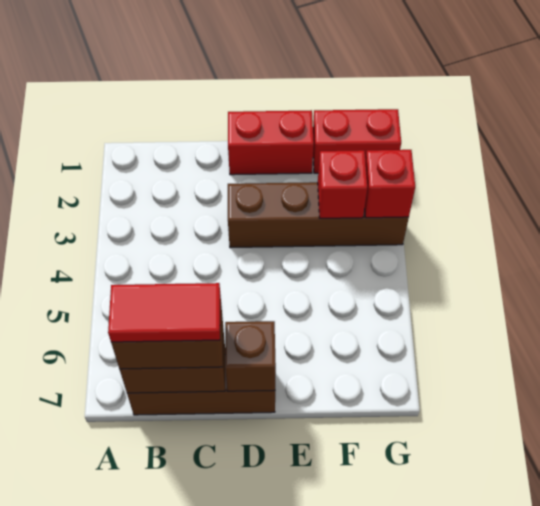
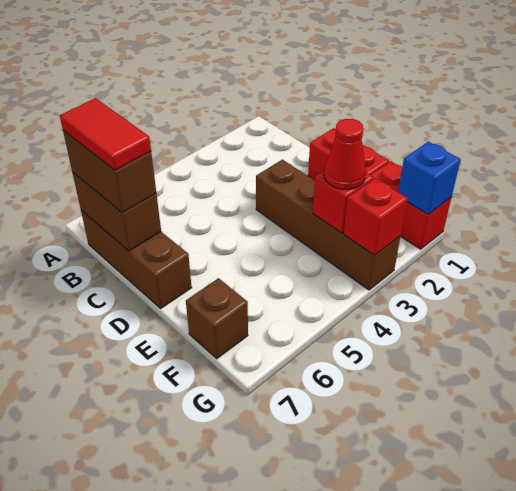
brown 1x1 brick [225,321,276,391] -> brown 1x1 brick moved to [186,278,248,359]
none -> red 1x1 cone [324,119,366,190]
none -> blue 1x1 brick [398,142,461,214]

